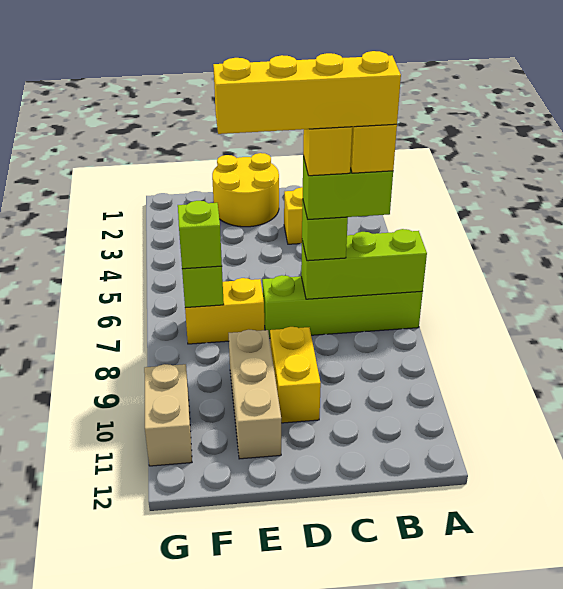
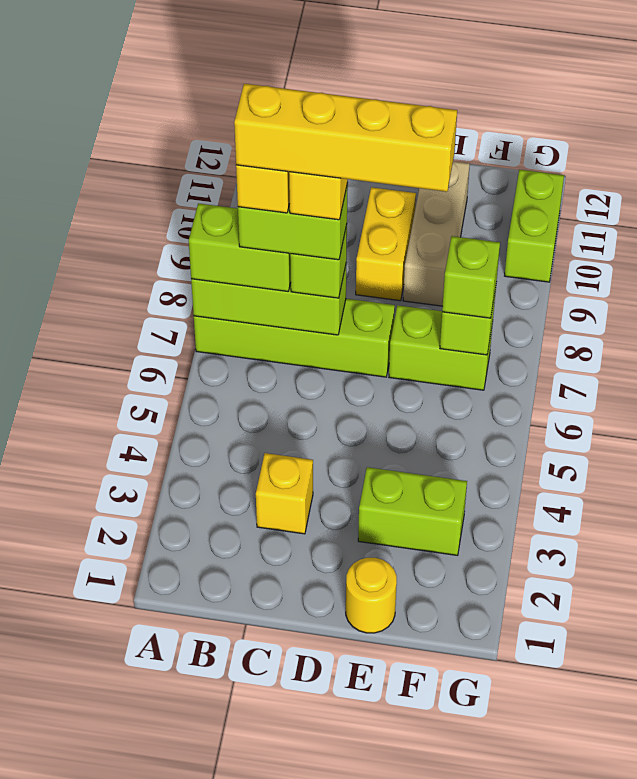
none -> lime 1x2 brick [189,203,291,291]
yellow 2x2 round brick [212,153,279,227] -> yellow 1x1 round brick [346,558,397,633]
none -> lime 1x2 brick [358,467,467,555]
yellow 1x2 brick [185,278,264,344] -> lime 1x2 brick [389,305,493,390]
tan 1x2 brick [144,364,192,466] -> lime 1x2 brick [505,170,564,282]

